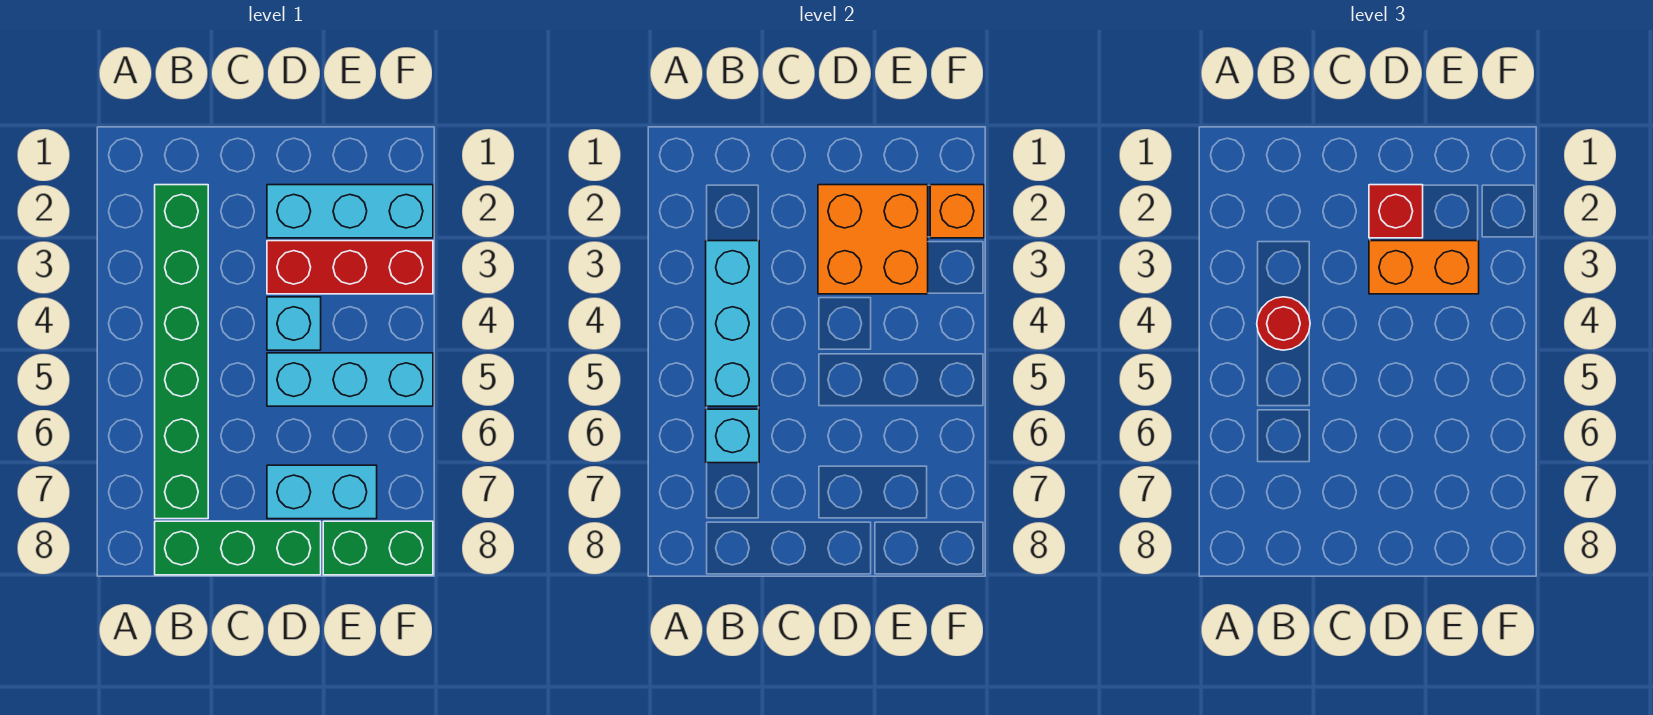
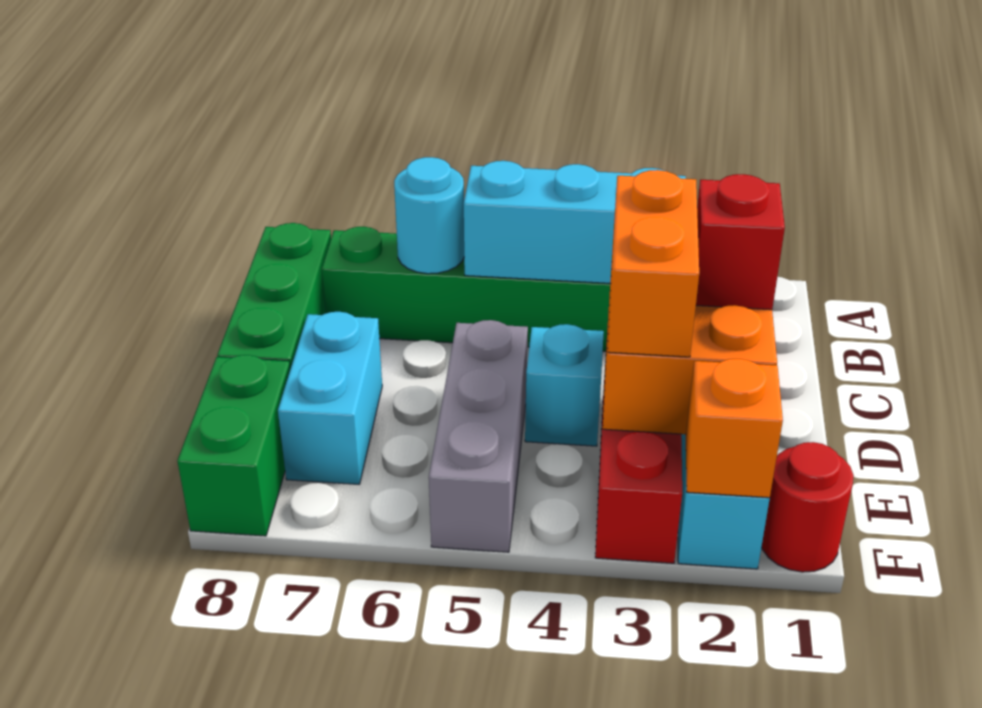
red 1x1 round brick [1257,297,1310,350] -> red 1x1 round brick moved to [762,442,854,572]
cyan 1x1 brick [706,409,759,463] -> cyan 1x1 round brick [394,157,464,274]
cyan 1x3 brick [267,353,433,406] -> grey 1x3 brick [429,320,528,552]

